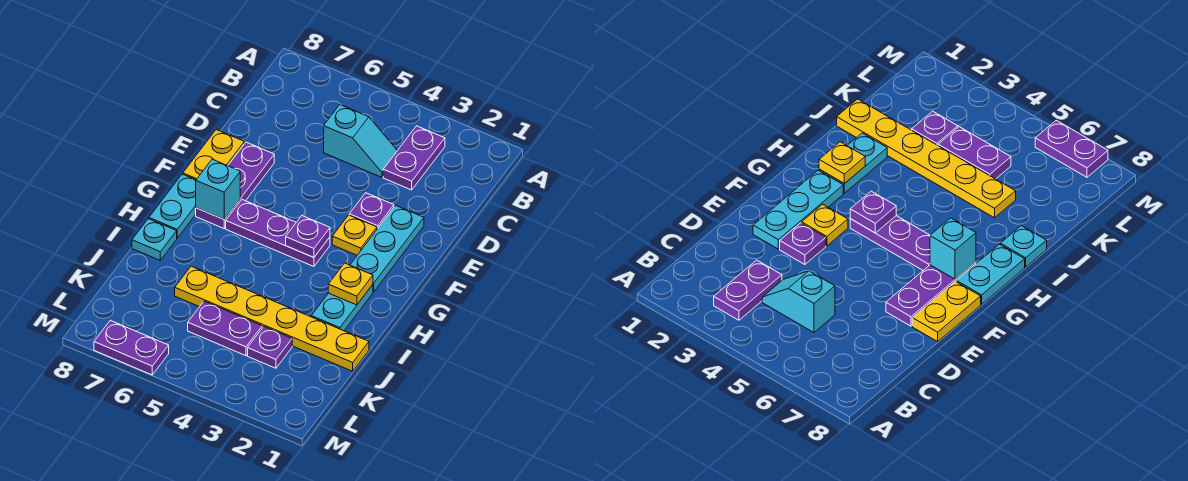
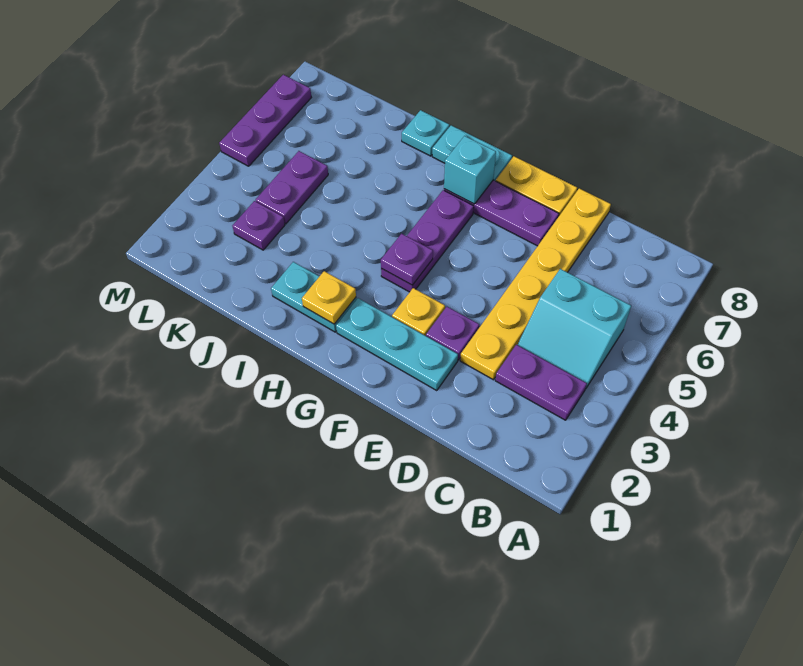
cyan 1x2 slope [324,105,397,177] -> cyan 2x2 slope [518,269,631,389]
yellow 1x6 plate [175,266,369,371] -> yellow 1x6 plate moved to [460,188,611,380]
purple 1x2 plate [94,320,169,375] -> purple 1x3 plate [219,75,311,166]

